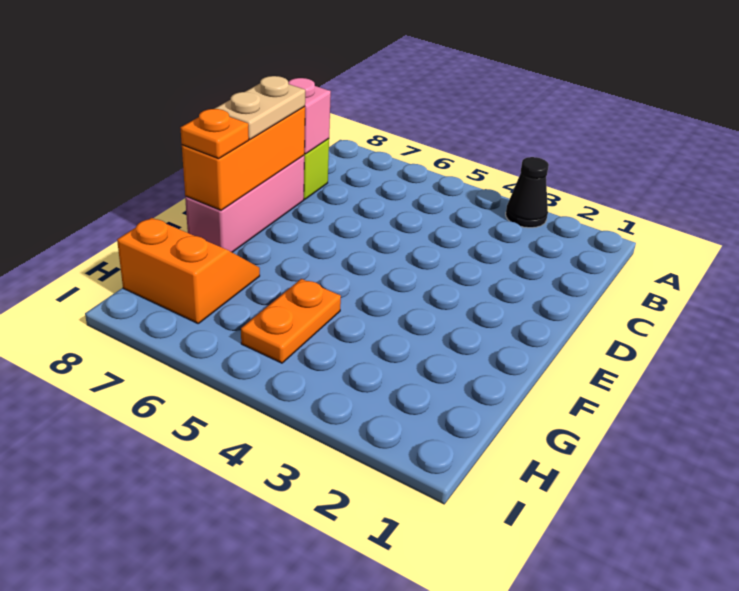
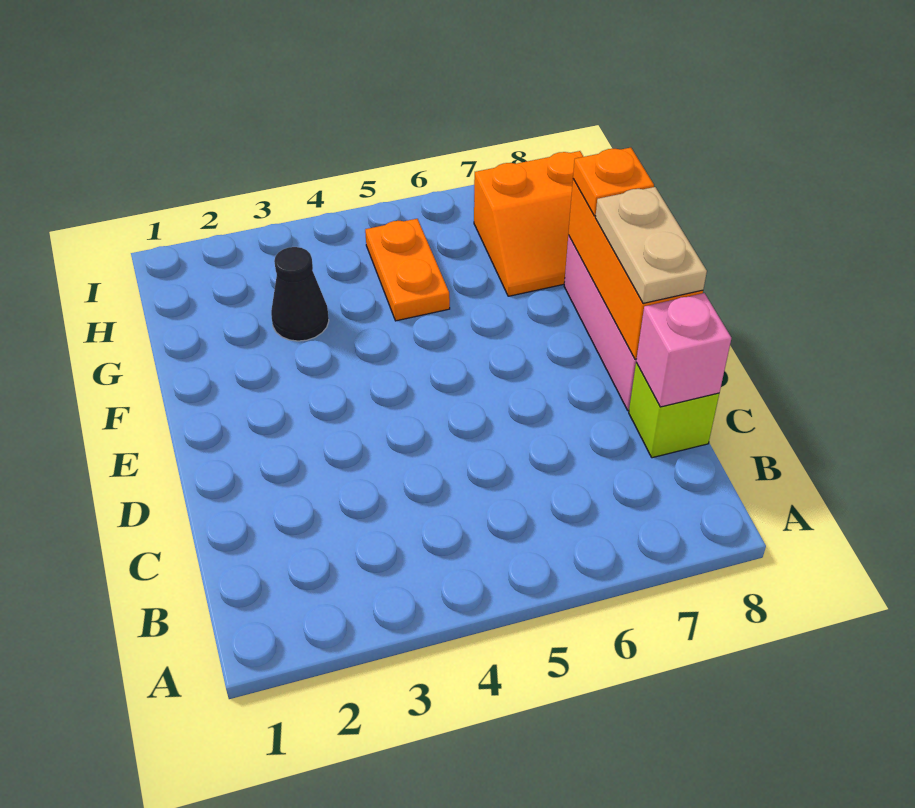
black 1x1 cone [506,157,549,228] -> black 1x1 cone moved to [271,247,329,341]

